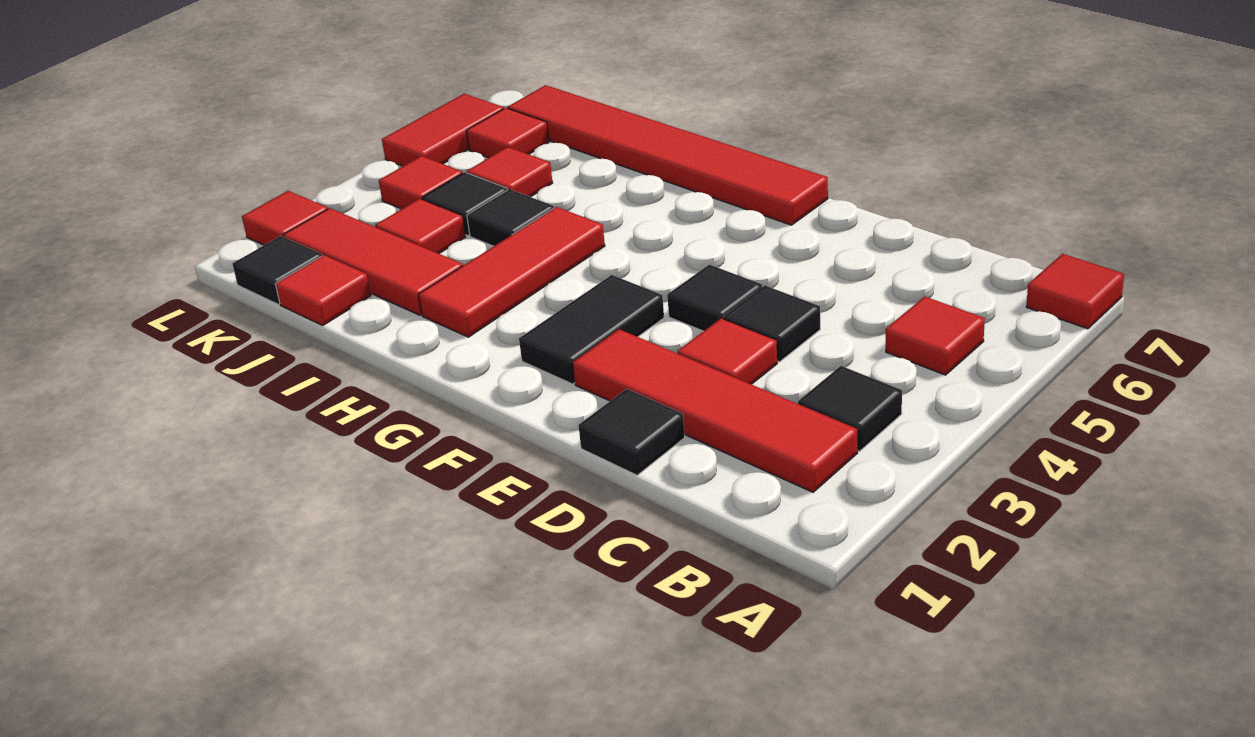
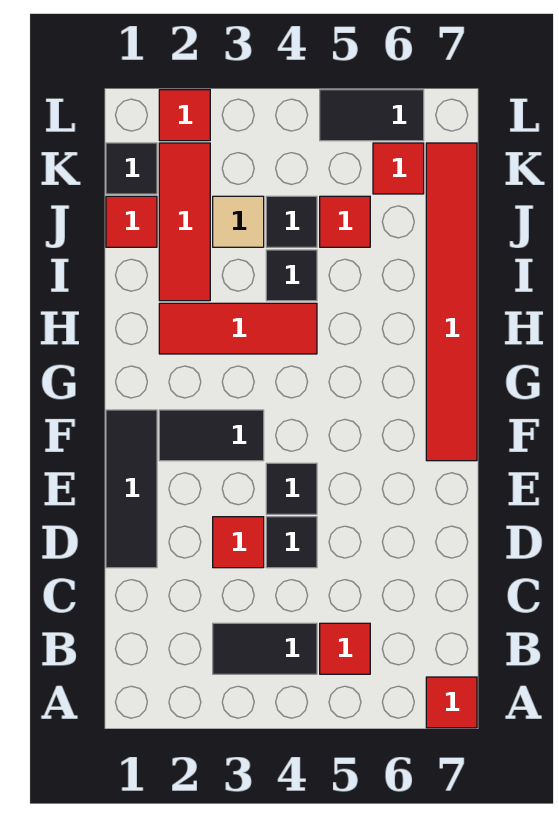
red 1x4 tile [573,329,858,492] -> none
black 1x1 tile [798,366,902,451] -> black 1x2 tile [213,623,317,674]
black 1x1 tile [578,389,685,475] -> black 1x3 tile [106,410,157,568]
red 1x1 tile [375,199,466,254] -> tan 1x1 tile [213,196,264,247]
red 1x1 tile [379,156,462,209] -> none
red 1x2 tile [382,94,504,166] -> black 1x2 tile [320,90,424,141]

